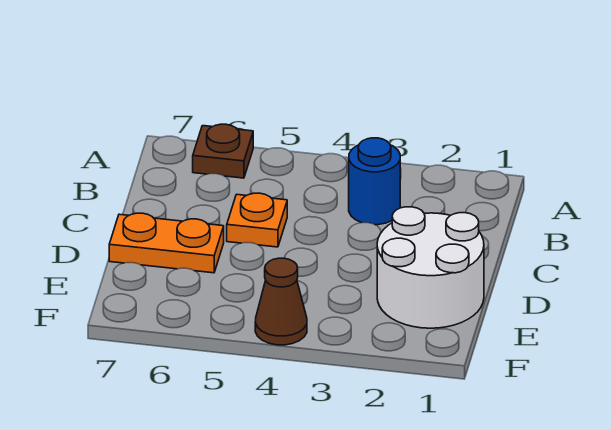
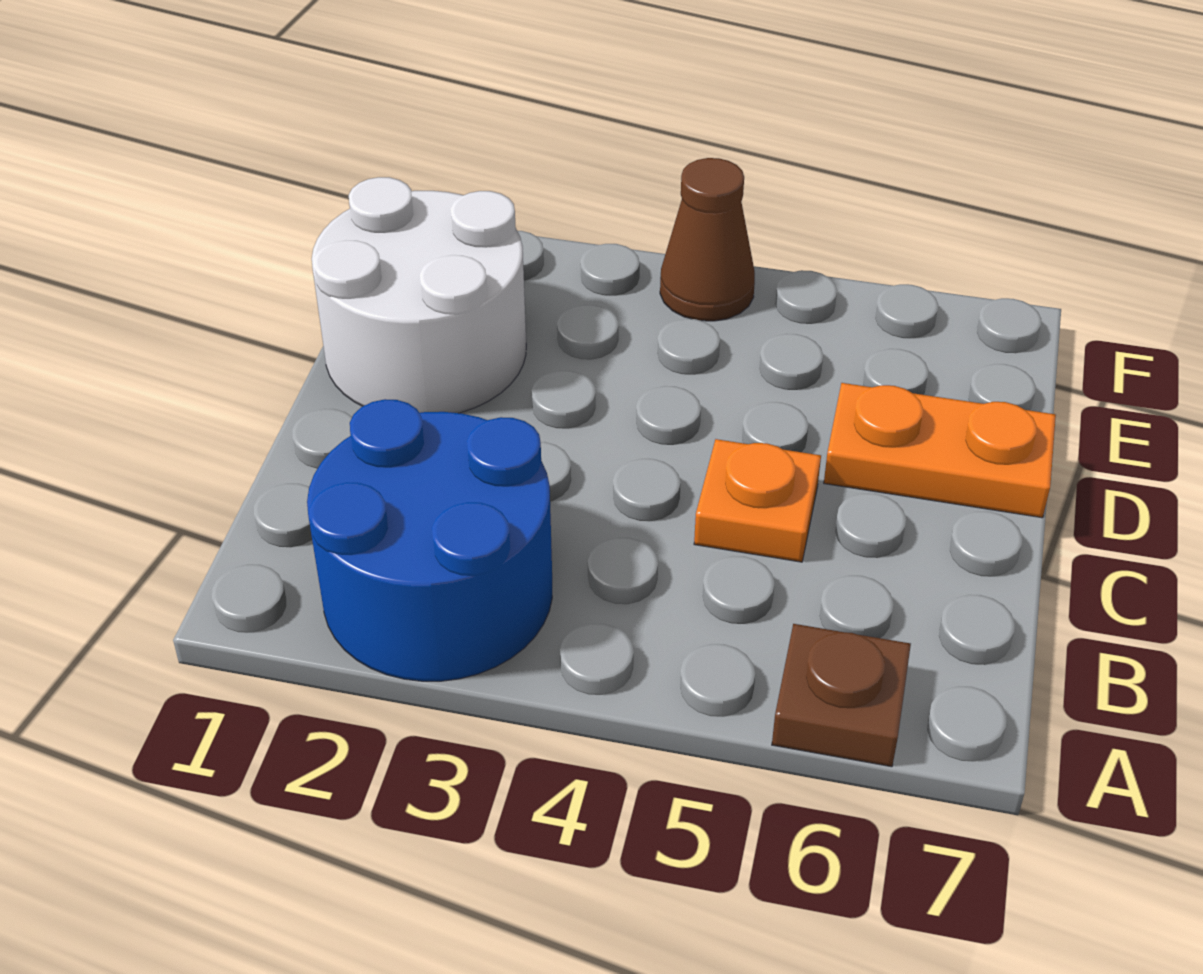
blue 1x1 round brick [349,138,400,225] -> blue 2x2 round brick [307,399,552,681]

